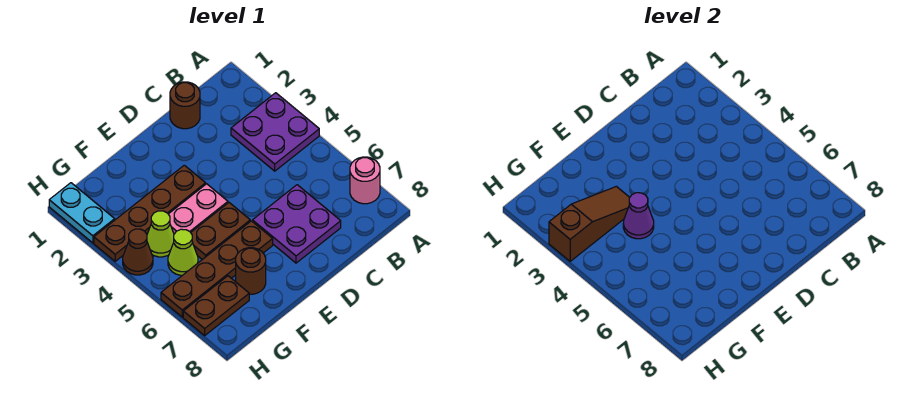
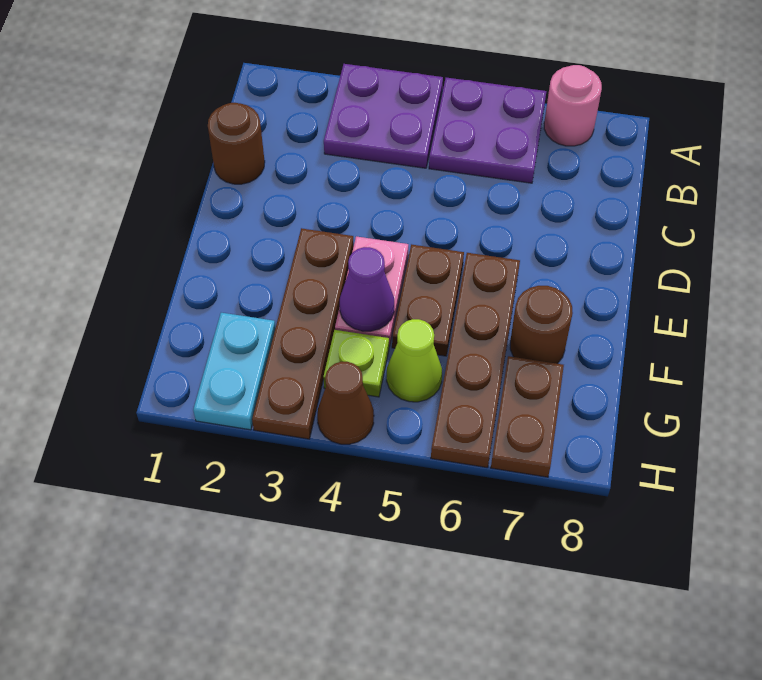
purple 2x2 plate [252,185,341,263] -> purple 2x2 plate moved to [429,78,546,183]
brown 1x3 slope [549,186,630,261] -> none
lime 1x1 cone [147,211,174,257] -> lime 1x1 plate [323,330,389,397]
cyan 1x2 plate [49,183,115,243] -> cyan 1x2 plate turned to [193,313,275,430]

